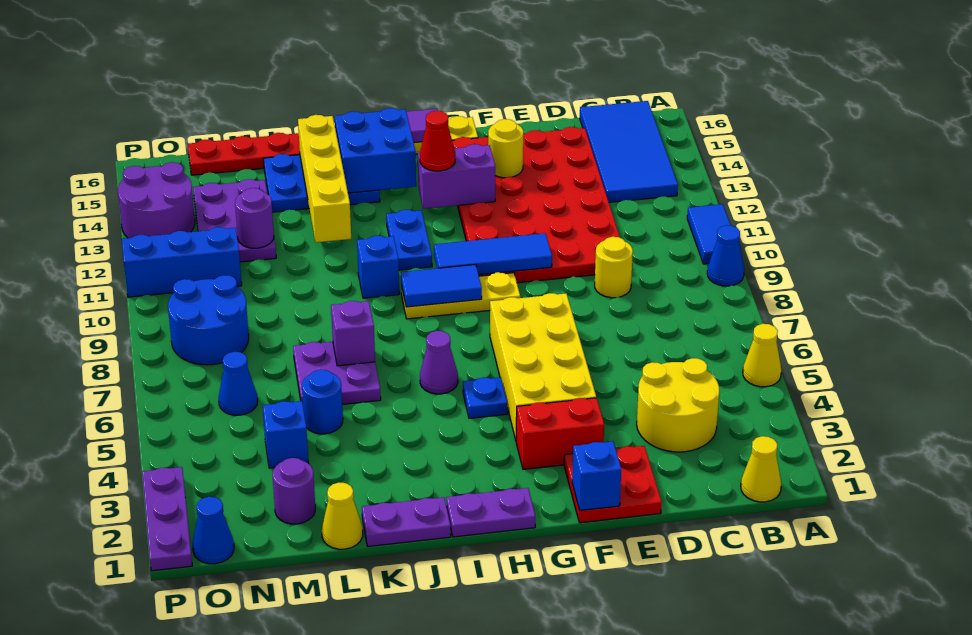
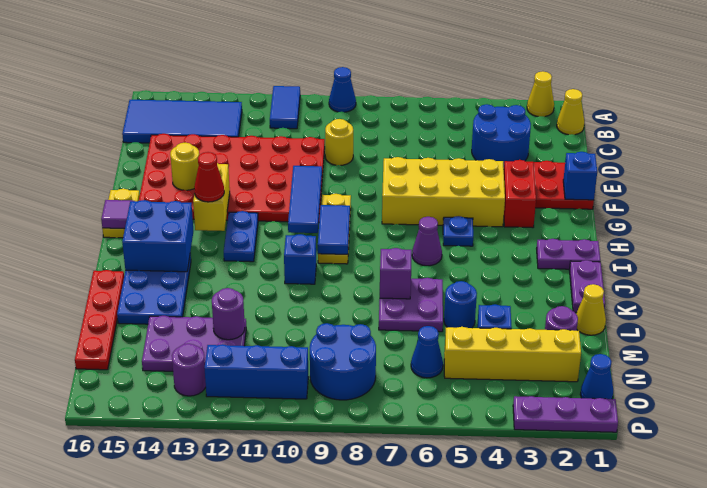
yellow 1x1 cone [743,324,781,387] -> yellow 1x1 cone moved to [527,71,554,117]
blue 1x2 tile [687,204,731,264] -> blue 1x2 tile turned to [270,86,300,129]
yellow 2x2 round brick [637,358,719,452] -> blue 2x2 round brick [472,104,531,168]
purple 1x2 brick [418,144,495,209] -> yellow 1x2 brick [193,163,230,231]
purple 1x2 plate [446,488,535,537] -> purple 1x2 plate turned to [537,239,600,269]
blue 1x2 plate [386,210,432,270] -> blue 1x2 plate turned to [224,211,258,262]
yellow 1x4 brick [298,115,351,242] -> yellow 1x4 brick moved to [444,327,581,382]
blue 1x3 brick [122,227,242,297] -> blue 1x3 brick turned to [204,344,308,399]
purple 2x2 round brick [118,162,195,238] -> purple 1x1 round brick [172,344,206,396]

